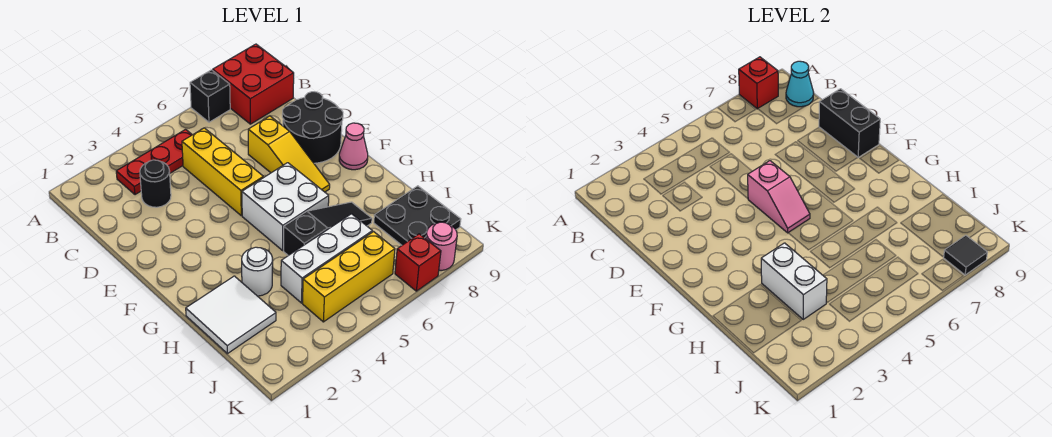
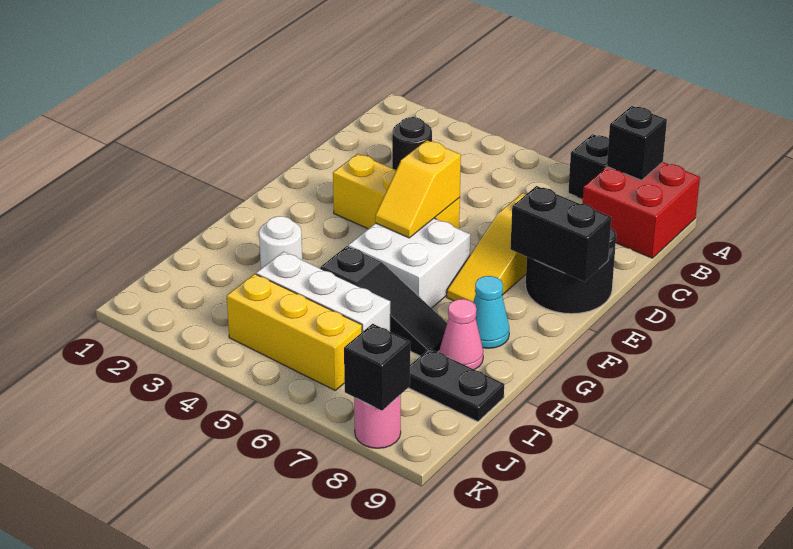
red 1x1 brick [739,57,778,109] -> black 1x1 brick [607,106,667,180]
red 1x3 plate [116,129,192,195] -> none
cyan 1x1 cone [786,61,814,107] -> cyan 1x1 cone moved to [473,276,509,348]
yellow 1x3 brick [182,128,263,216] -> yellow 1x3 brick turned to [333,154,460,229]
black 1x2 brick [819,89,880,157] -> black 1x2 brick turned to [510,186,611,282]
pink 1x2 slope [748,161,810,233] -> yellow 1x2 slope [375,140,461,238]
pink 1x1 cone [339,123,368,170] -> pink 1x1 cone moved to [439,299,483,370]
white 2x2 tile [186,276,276,354] -> none
white 1x2 brick [761,243,827,319] -> none
black 2x2 plate [374,186,461,245] -> black 1x2 plate [408,349,504,422]
red 1x1 brick [395,234,441,291] -> none
black 1x1 tile [944,235,987,275] -> black 1x1 brick [344,324,410,411]

